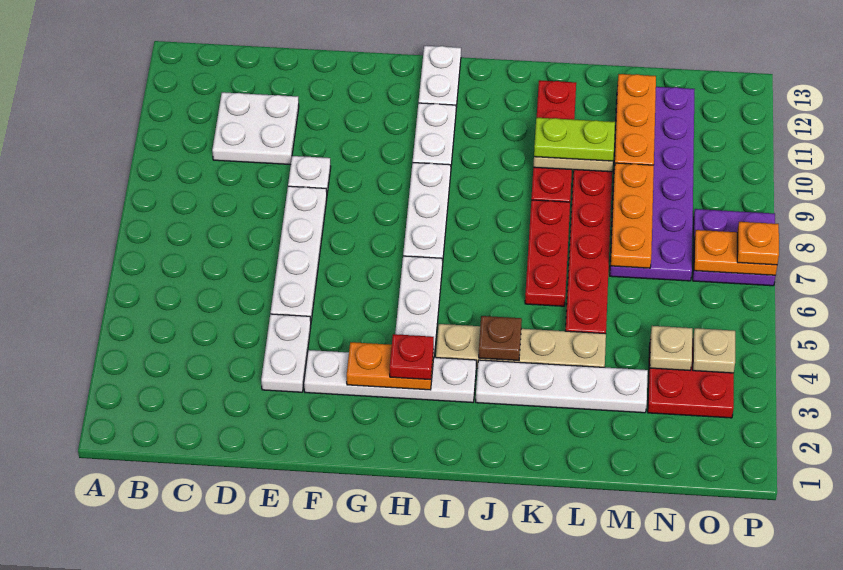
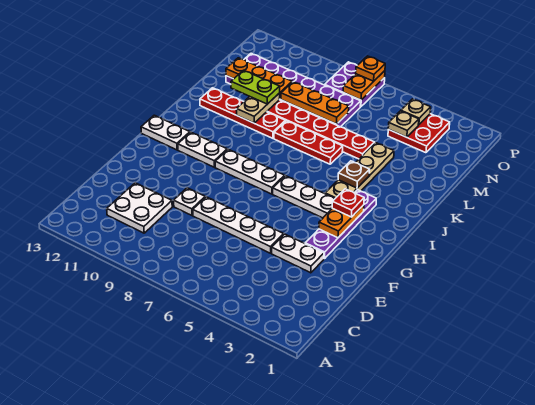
white 1x4 plate [304,350,476,403] -> purple 1x4 plate [305,190,376,259]
white 1x4 plate [476,360,648,413] -> none
lime 1x2 plate [534,118,615,161] -> lime 1x2 plate turned to [231,70,280,104]

